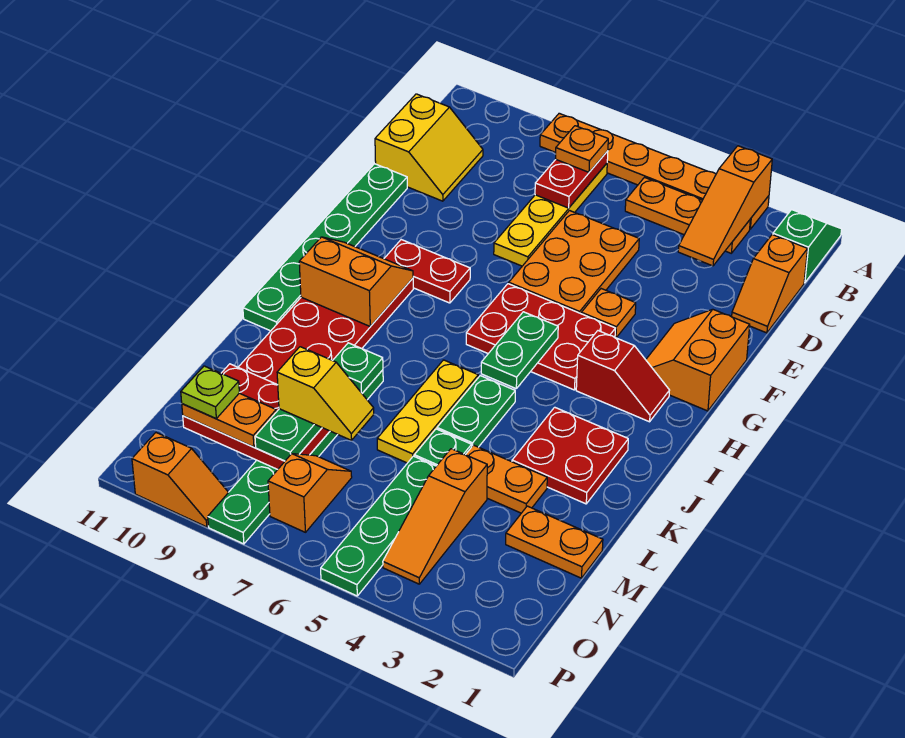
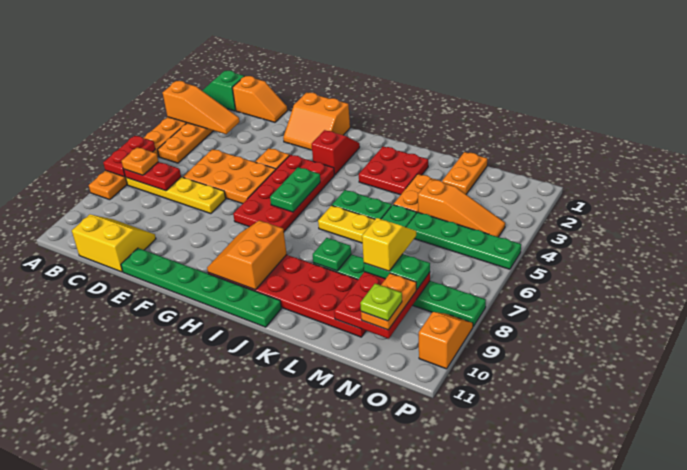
red 2x3 plate [466,284,615,390] -> red 2x4 plate [233,155,334,231]
red 1x2 plate [384,240,470,303] -> red 1x2 plate moved to [103,136,155,177]
green 1x2 plate [481,312,558,389] -> green 1x2 plate turned to [270,167,320,212]
orange 1x2 slope [268,454,352,532] -> none

